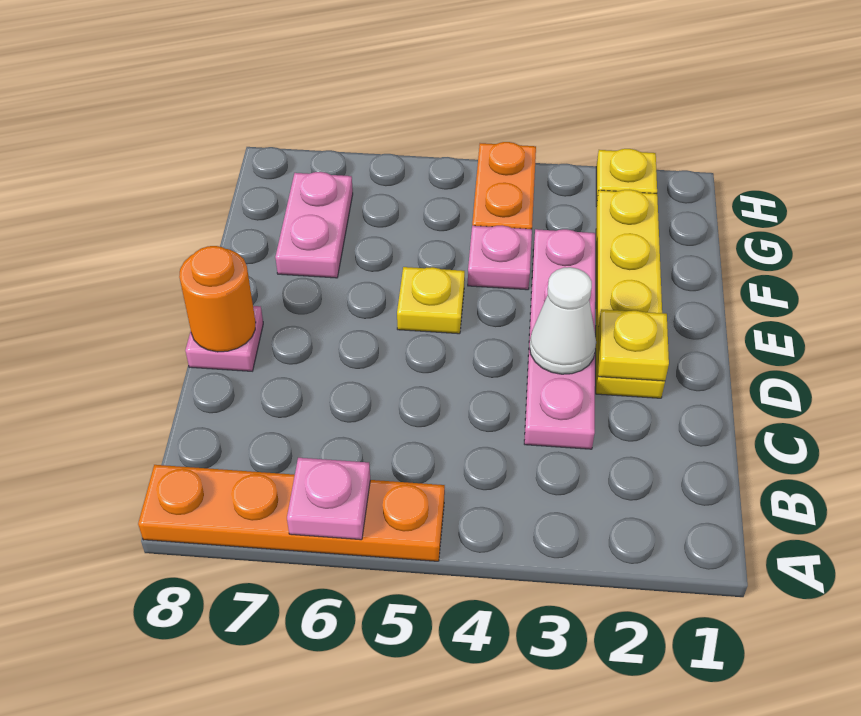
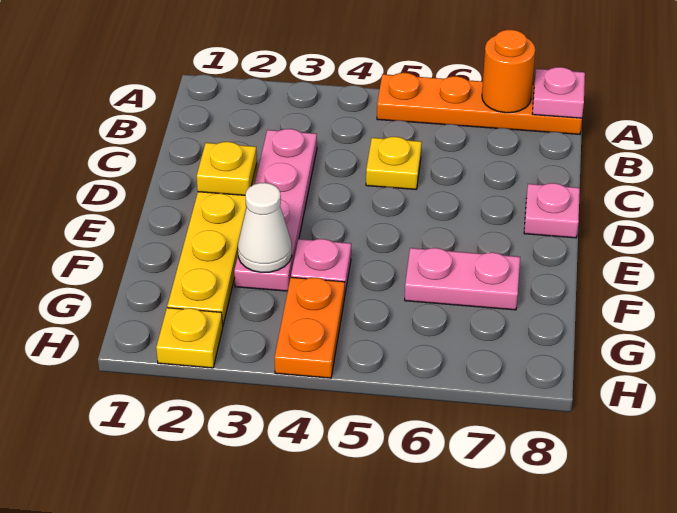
pink 1x1 plate [287,458,370,540] -> pink 1x1 plate moved to [532,67,585,118]
white 1x1 cone [530,267,596,374] -> white 1x1 cone moved to [238,183,292,272]
orange 1x1 round brick [179,246,256,352] -> orange 1x1 round brick moved to [482,30,535,113]
yellow 1x1 plate [397,267,465,334] -> yellow 1x1 plate moved to [366,137,422,189]
pink 1x2 plate [275,172,353,278] -> pink 1x2 plate turned to [405,248,520,310]

